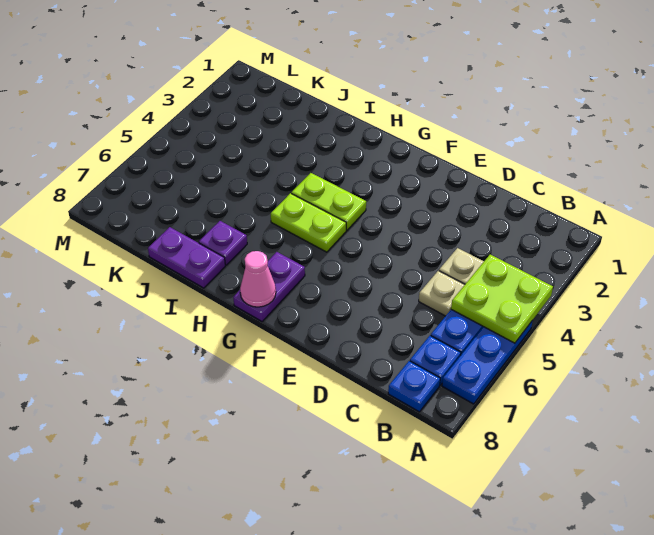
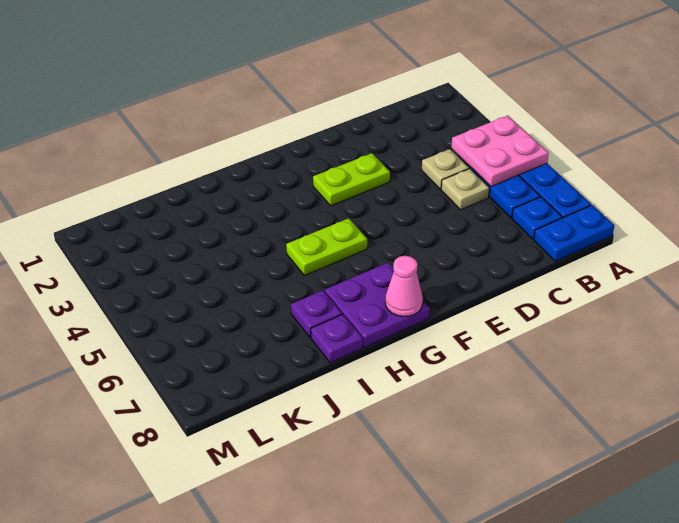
lime 2x2 plate [451,255,553,343] -> pink 2x2 plate [451,116,549,186]
blue 1x1 plate [388,361,440,412] -> blue 1x2 plate [534,205,614,261]
lime 1x2 plate [291,173,366,230] -> lime 1x2 plate moved to [313,153,390,206]
purple 1x2 plate [233,252,305,321] -> purple 2x2 plate [325,262,430,347]
purple 1x2 plate [148,227,225,288] -> purple 1x1 plate [311,314,363,363]

